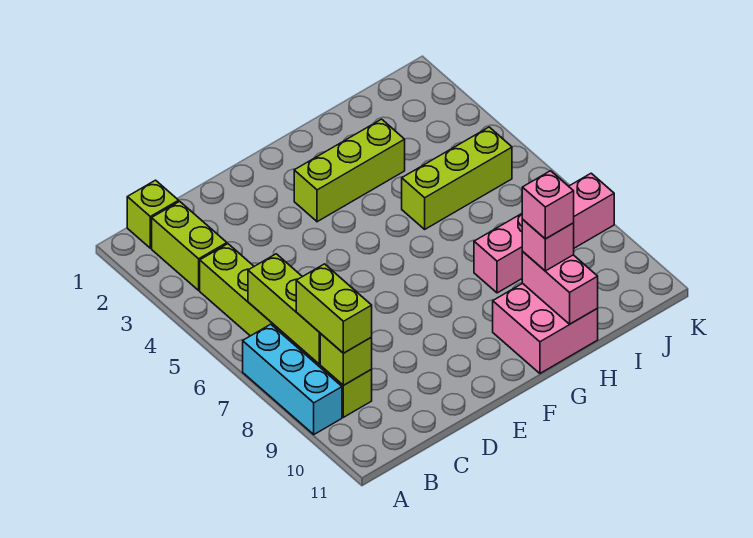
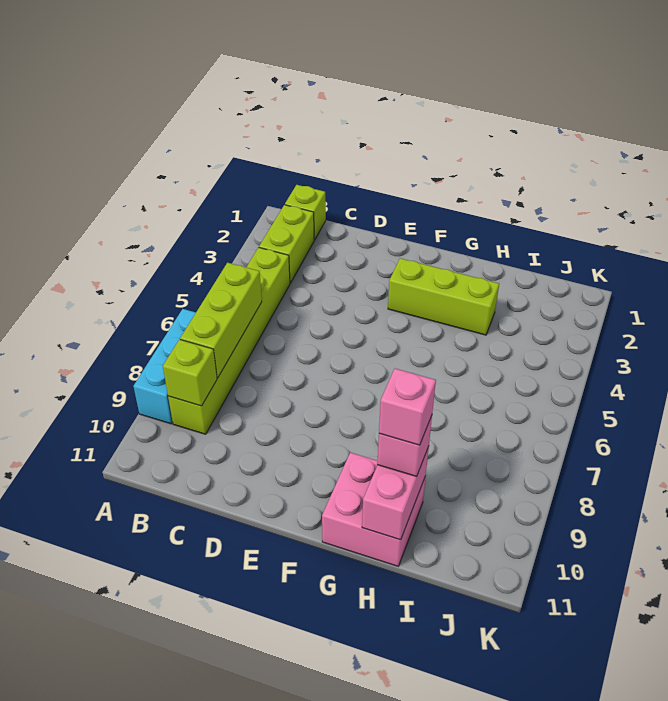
lime 1x2 brick [296,264,372,353] -> none
lime 1x3 brick [402,127,512,229] -> none
pink 1x4 brick [474,173,614,293] -> none

